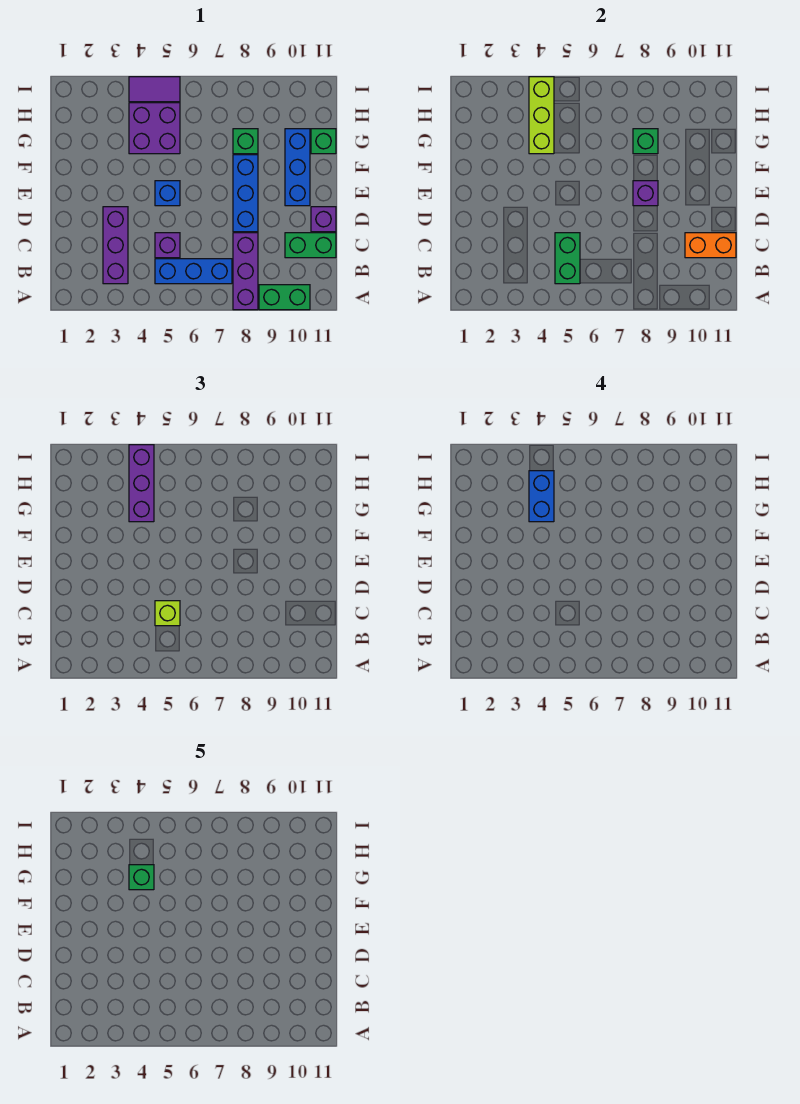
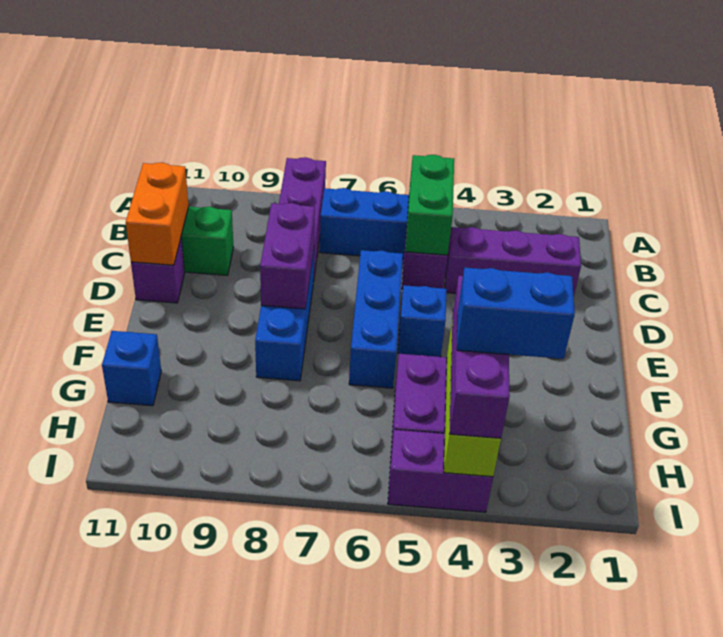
green 1x2 brick [259,285,310,310] -> none
purple 1x3 brick [103,207,128,284] -> purple 1x3 brick turned to [445,227,581,296]
lime 1x1 brick [155,601,180,626] -> none
orange 1x2 brick [685,233,736,258] -> orange 1x2 brick turned to [126,162,189,265]
purple 1x1 brick [633,181,658,206] -> purple 1x2 brick [260,203,315,309]
blue 1x3 brick [285,129,310,206] -> blue 1x3 brick moved to [349,250,403,388]
blue 1x2 brick [529,471,554,522] -> blue 1x2 brick turned to [457,268,575,359]
green 1x1 brick [129,865,154,890] -> none
green 1x1 brick [233,129,258,154] -> none
green 1x1 brick [633,129,658,154] -> none
green 1x1 brick [311,129,336,154] -> blue 1x1 brick [102,331,161,406]
purple 1x2 tile [129,77,180,102] -> purple 1x2 brick [388,430,493,512]

